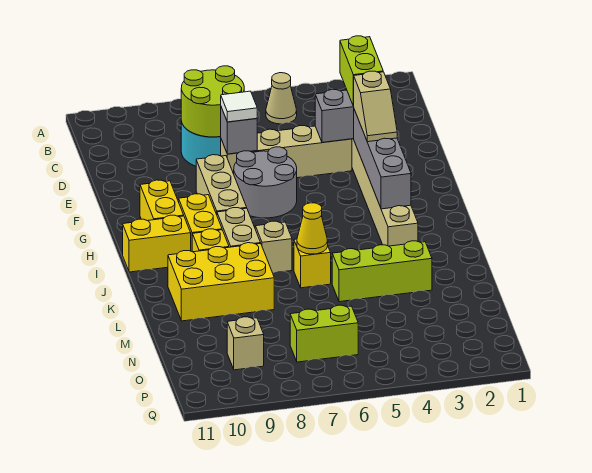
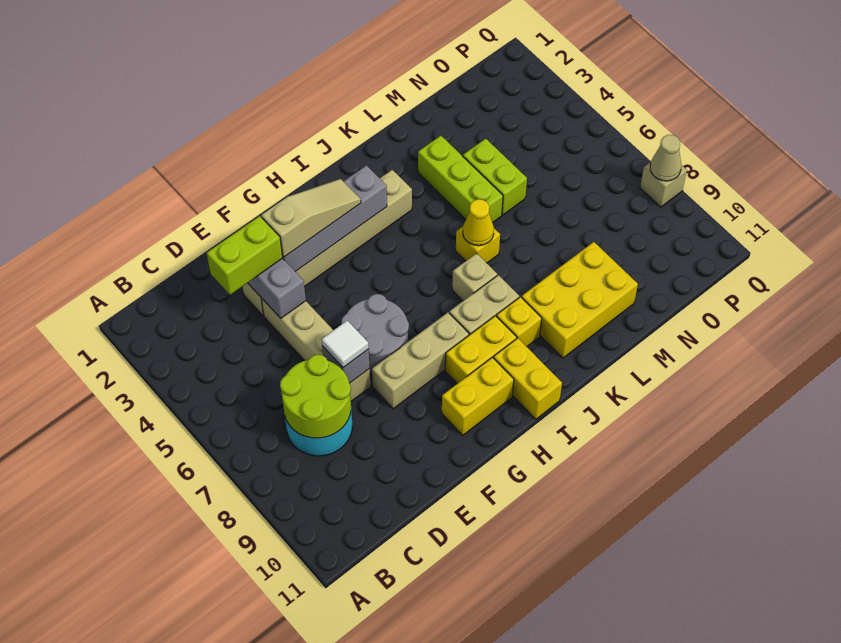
tan 1x1 cone [266,73,297,124] -> tan 1x1 cone moved to [650,135,681,181]
tan 1x2 slope [354,71,397,142] -> tan 1x3 slope [261,179,361,257]
yellow 2x3 brick [168,243,274,321] -> yellow 2x3 brick turned to [521,242,638,358]
lime 1x2 brick [290,305,358,362] -> lime 1x2 brick moved to [463,139,527,215]
tan 1x1 brick [227,317,264,370] -> tan 1x1 brick moved to [640,162,687,207]

